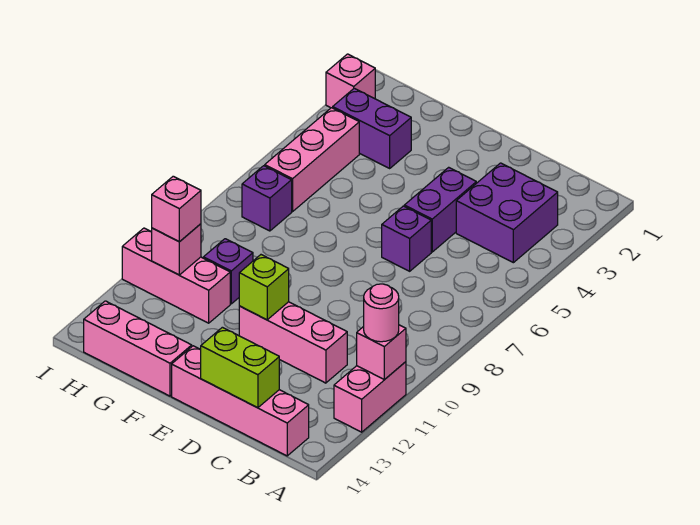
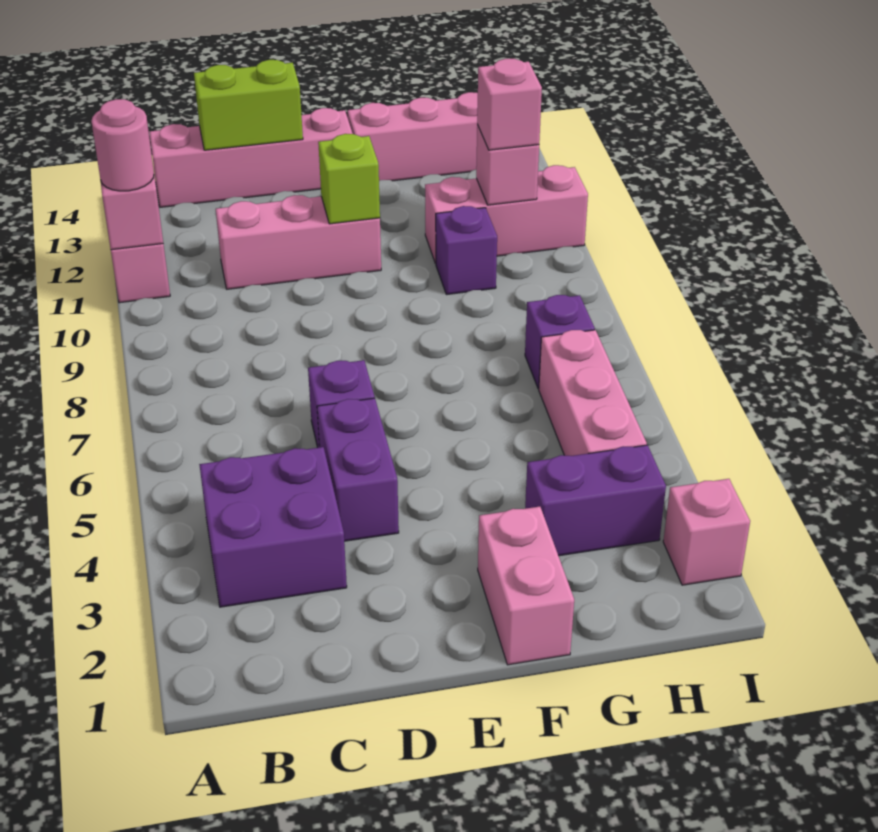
none -> pink 1x2 brick [478,507,574,665]

